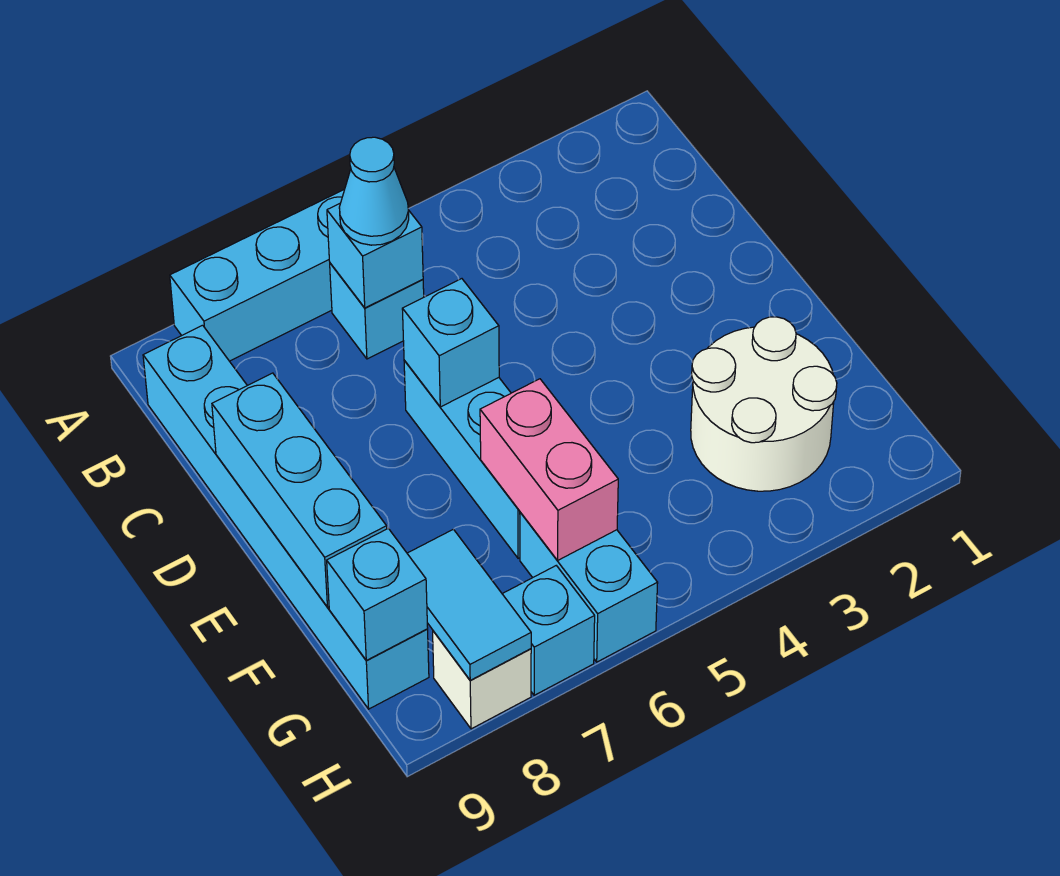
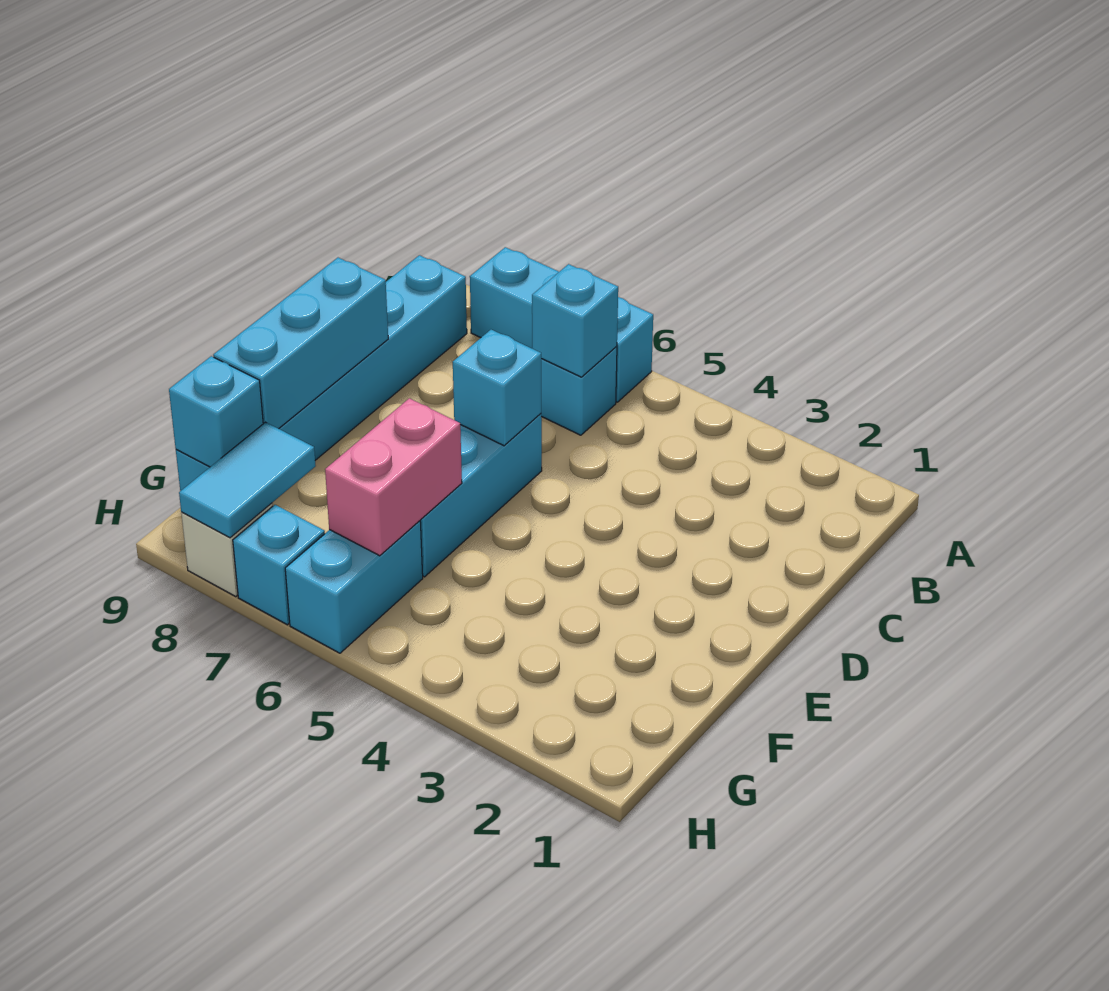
cyan 1x1 cone [339,137,409,245] -> none
white 2x2 round brick [691,317,837,491] -> none

